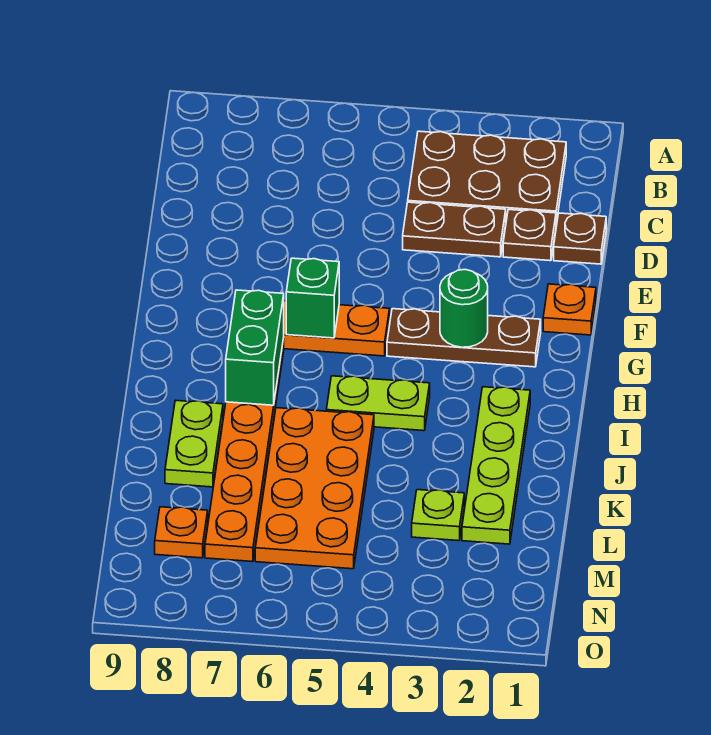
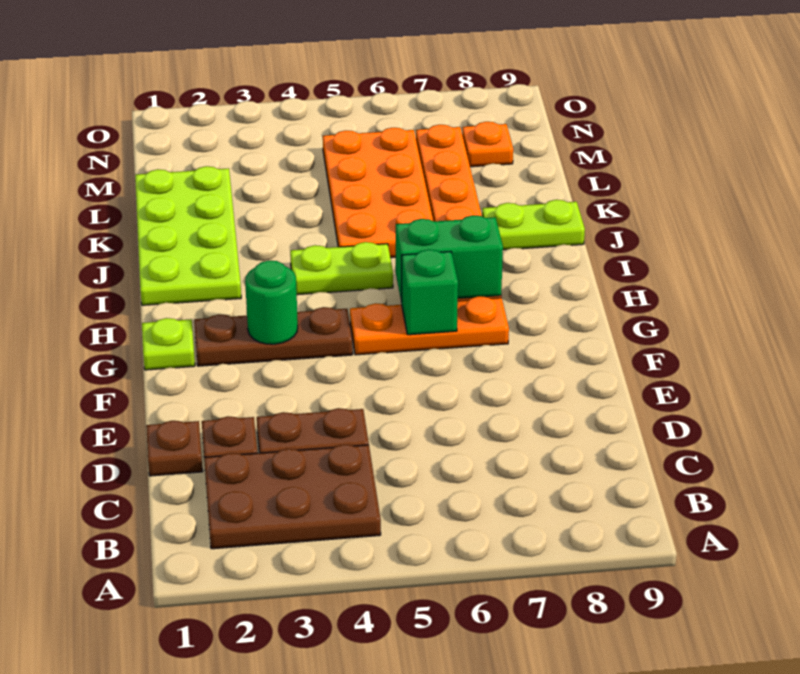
orange 1x1 plate [543,284,596,335] -> none
green 1x2 brick [226,290,284,405] -> green 1x2 brick turned to [396,215,503,302]
lime 1x4 plate [462,387,530,544] -> lime 2x4 plate [135,166,241,305]
lime 1x2 plate [165,400,223,487] -> lime 1x2 plate turned to [482,200,585,250]
lime 1x1 plate [412,490,464,541] -> lime 1x1 plate moved to [142,318,195,370]

